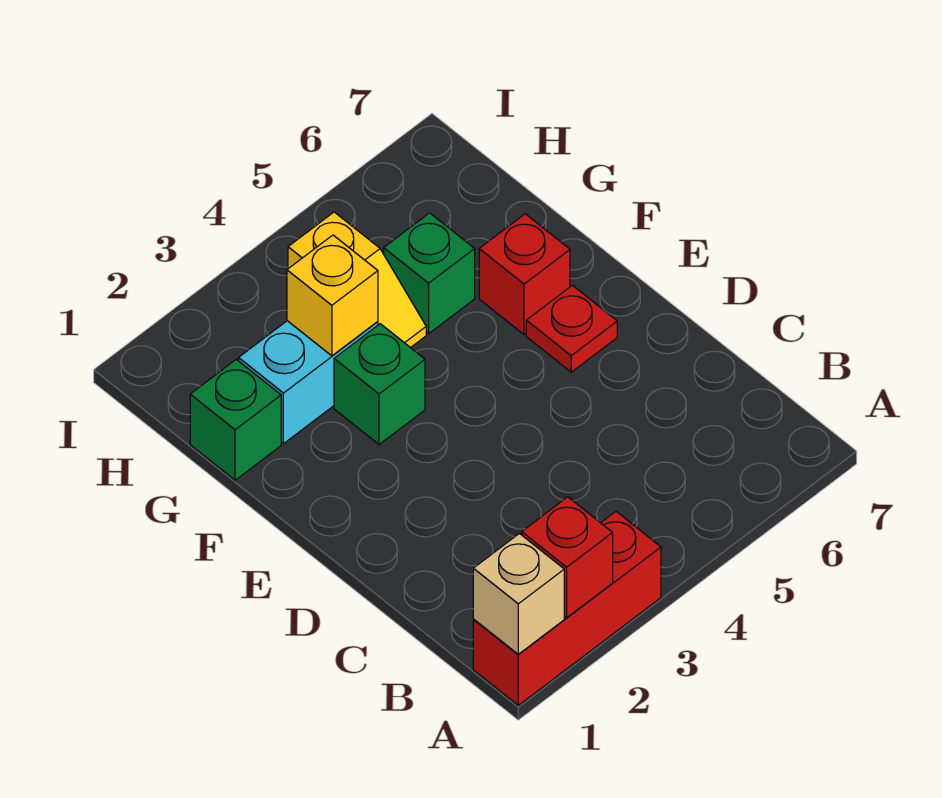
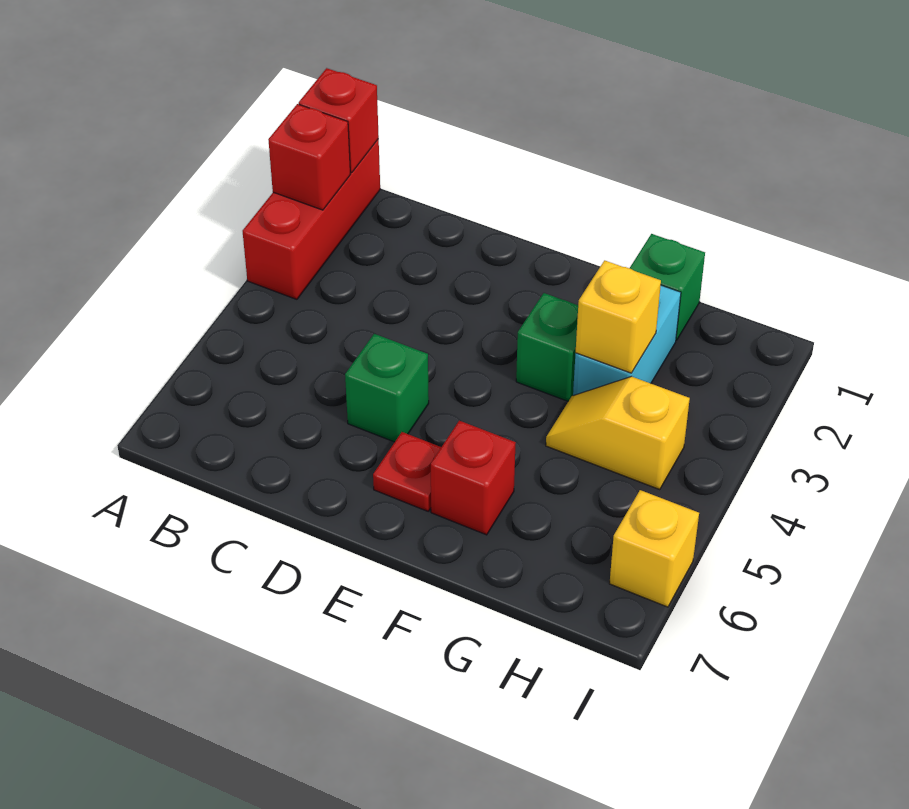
tan 1x1 brick [473,534,564,654] -> red 1x1 brick [299,68,379,173]
green 1x1 brick [384,213,475,334] -> green 1x1 brick moved to [345,334,429,442]
none -> yellow 1x1 brick [610,490,699,607]

